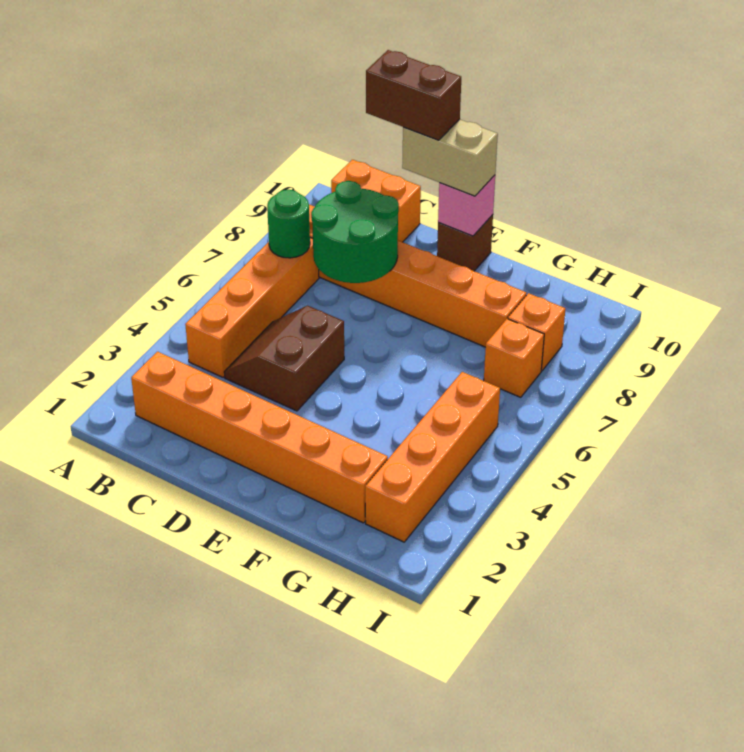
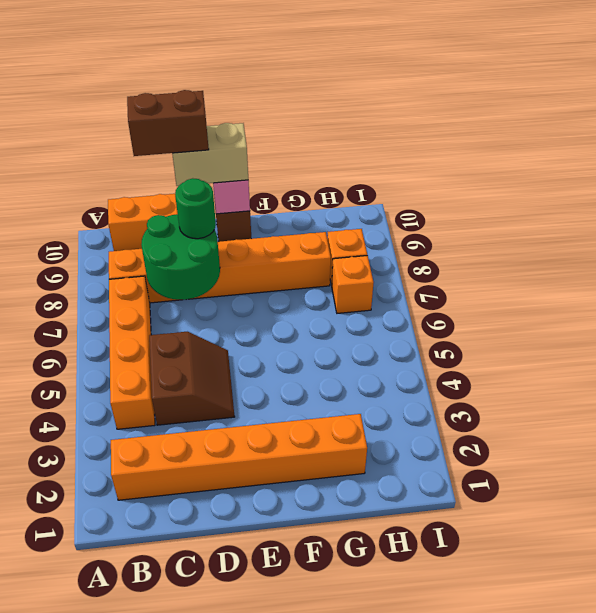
green 1x1 round brick [267,190,310,258] -> green 1x1 round brick moved to [175,178,216,239]
brown 2x2 slope [224,306,344,411] -> brown 2x2 slope turned to [149,332,235,425]
orange 1x4 brick [365,372,500,542] -> none

